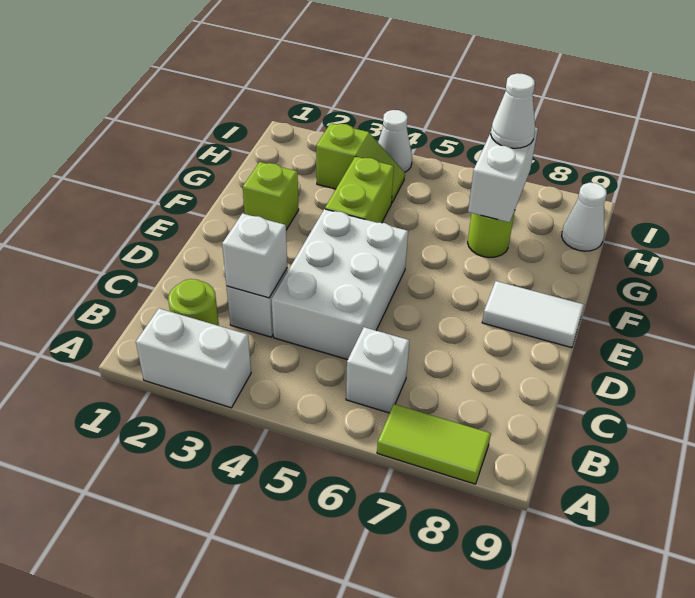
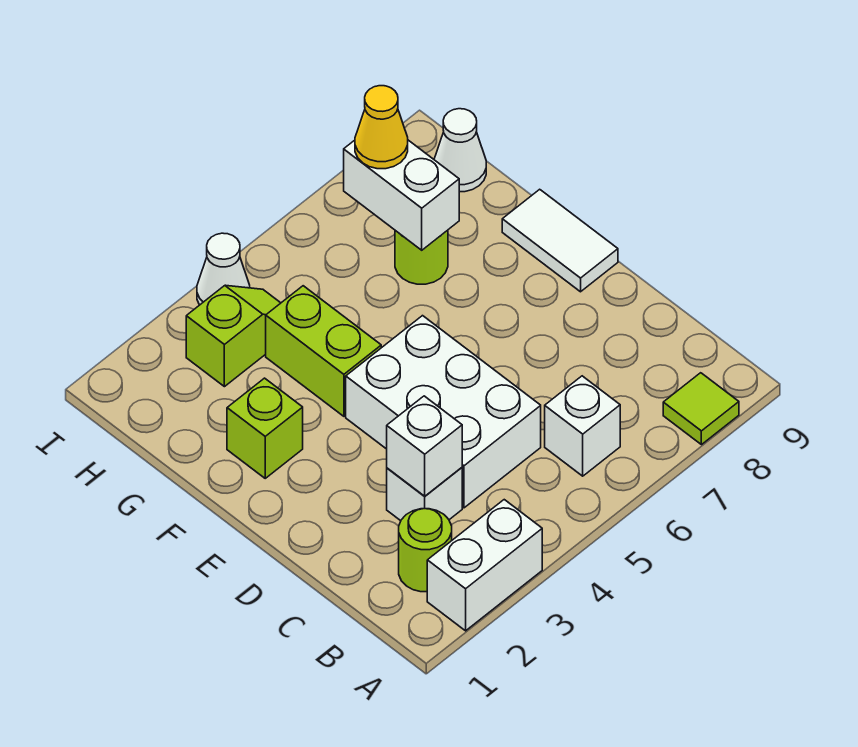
lime 1x2 tile [377,404,491,484] -> lime 1x1 tile [663,373,739,445]
white 1x2 tile [482,281,584,348] -> white 1x2 tile turned to [502,189,618,292]
white 1x1 cone [491,73,535,148] -> yellow 1x1 cone [355,86,408,169]

